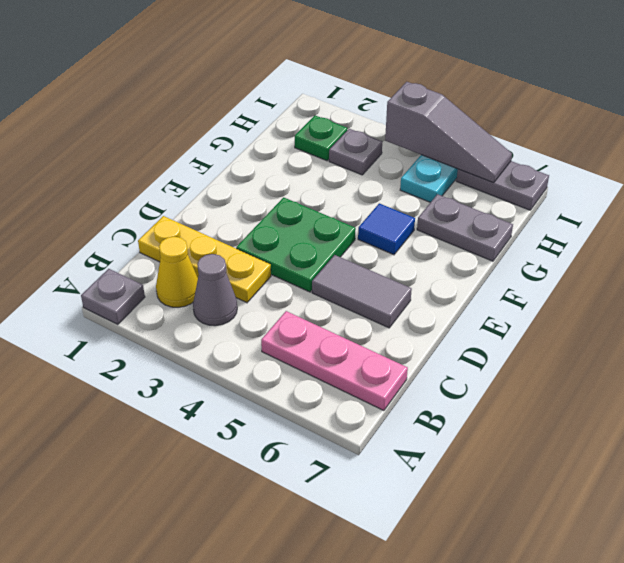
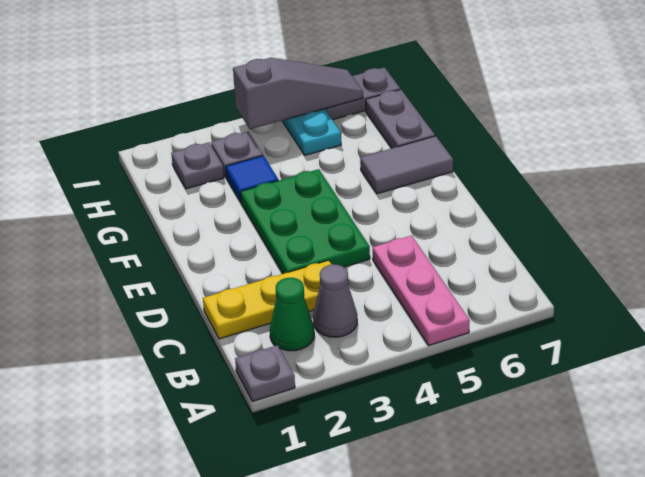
yellow 1x1 cone [156,237,198,307] -> green 1x1 cone [270,278,314,351]
pink 1x3 plate [261,311,408,411] -> pink 1x3 plate turned to [373,236,470,345]
green 2x2 plate [236,197,356,292] -> green 2x3 plate [241,169,370,274]
grey 1x2 tile [312,255,412,328] -> grey 1x2 tile moved to [360,136,453,194]
blue 1x1 tile [358,203,415,255] -> blue 1x1 tile moved to [226,156,278,202]
grey 1x2 plate [417,194,513,261] -> grey 1x2 plate turned to [366,90,435,148]
green 1x1 plate [295,115,347,161] -> grey 1x1 plate [171,142,224,189]

